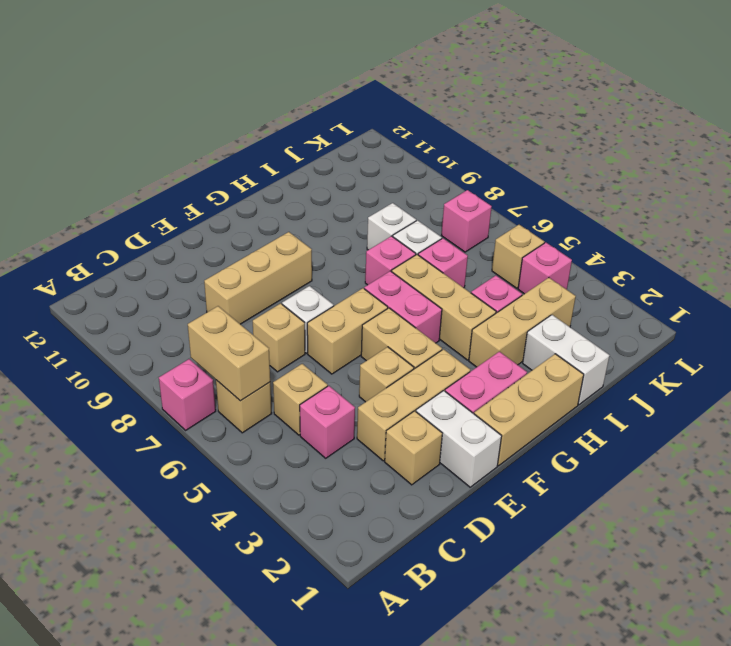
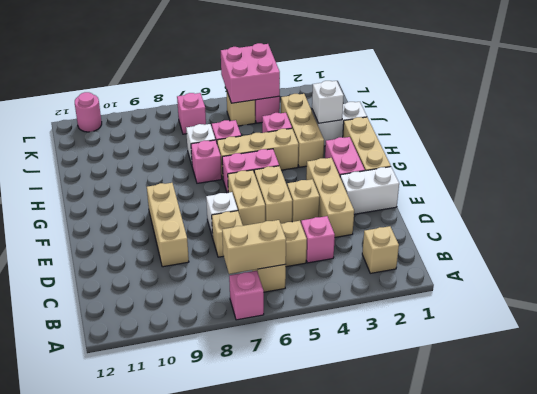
tan 1x1 brick [385,411,442,485] -> tan 1x1 brick moved to [362,226,399,273]
tan 1x2 brick [361,308,442,369] -> tan 1x2 brick turned to [254,166,292,224]
white 1x1 brick [367,203,416,250] -> white 1x1 brick moved to [312,81,344,123]
none -> pink 2x2 brick [221,43,280,103]
none -> pink 1x1 round brick [75,92,102,132]

